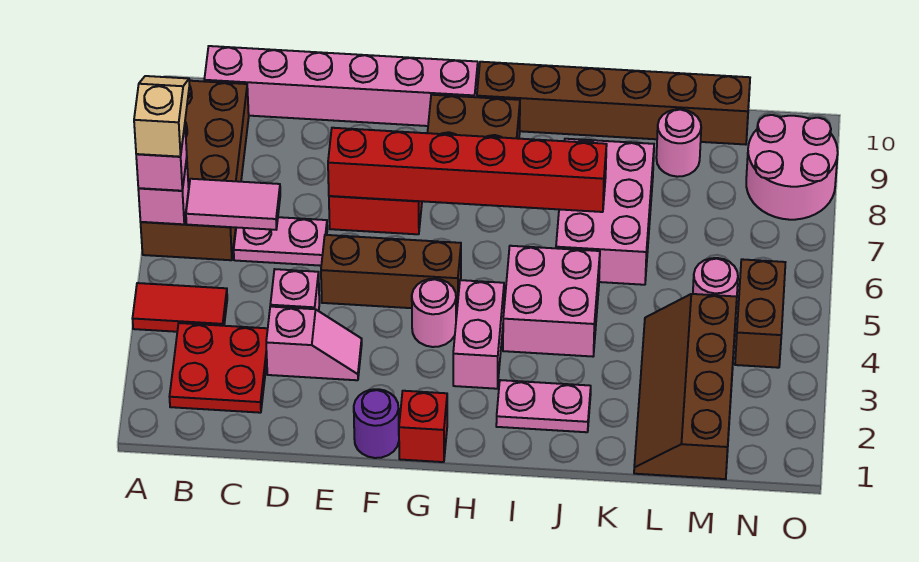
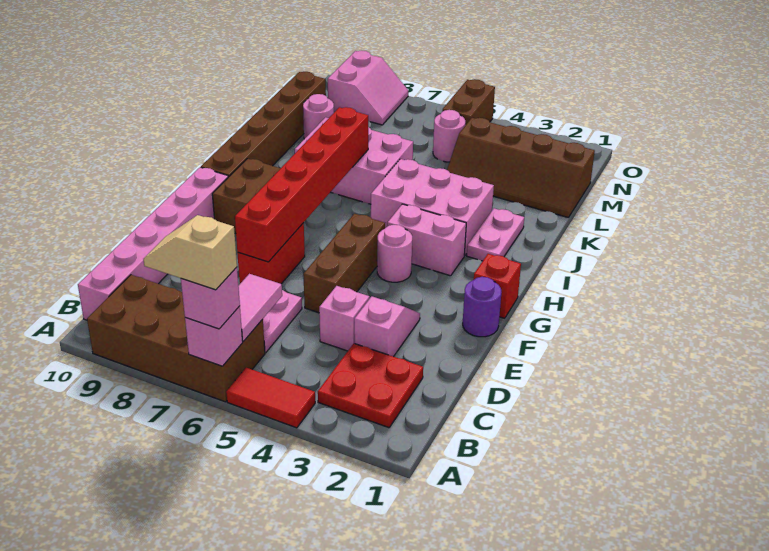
red 1x2 tile [132,283,227,332] -> red 1x2 tile turned to [226,368,315,428]
pink 2x2 brick [503,246,600,357] -> pink 2x3 brick [371,159,494,256]
brown 1x2 brick [735,259,786,368] -> brown 1x2 brick turned to [442,79,495,125]
pink 2x2 round brick [746,115,838,220] -> pink 2x2 slope [328,50,408,125]

